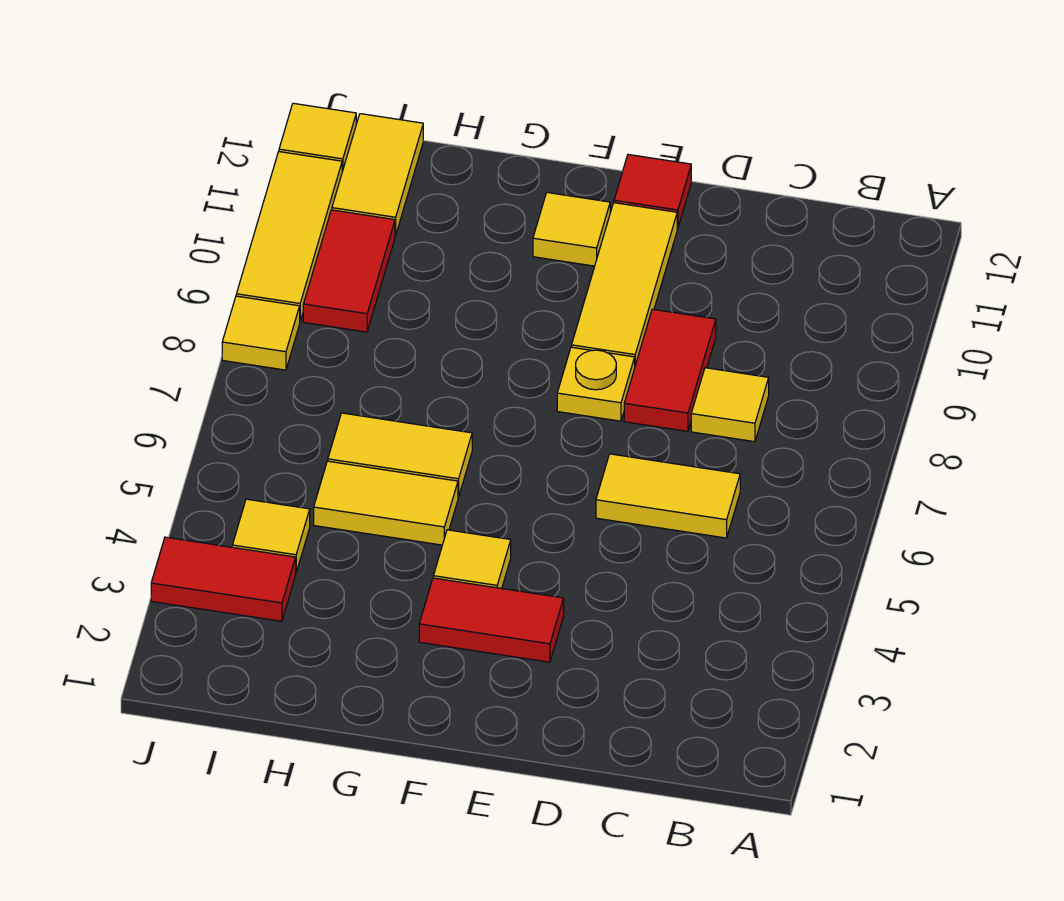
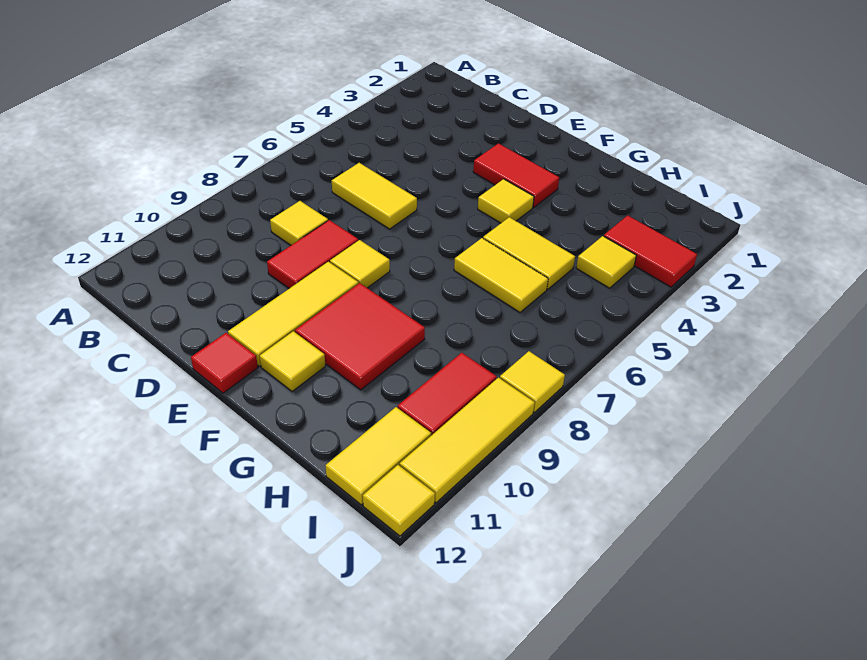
yellow 1x1 plate [557,347,635,421] -> yellow 1x1 tile [330,240,390,288]
none -> red 2x2 tile [295,283,425,390]

